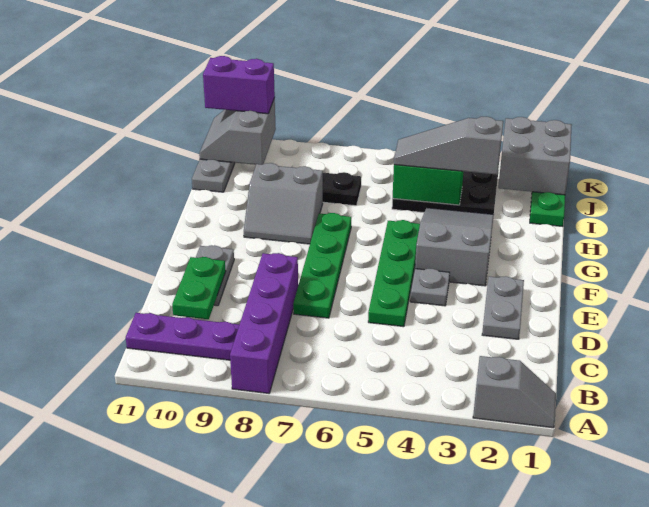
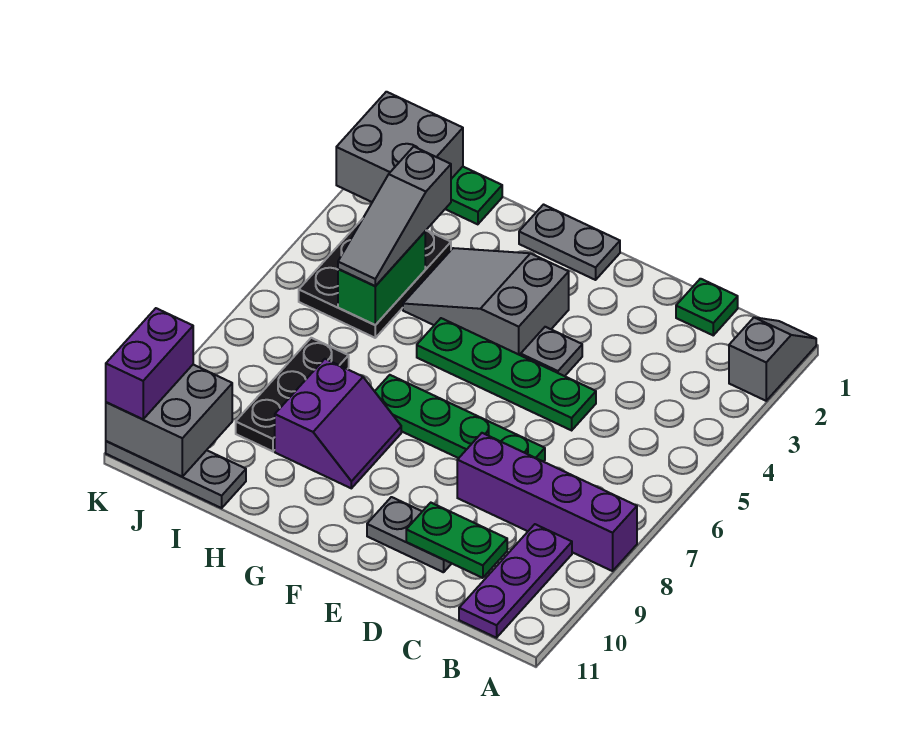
none -> green 1x1 plate [676,279,738,335]
grey 1x2 plate [482,276,524,339] -> grey 1x2 plate moved to [519,205,620,280]
grey 2x2 slope [244,163,323,244] -> purple 2x2 slope [275,359,401,488]
grey 2x2 slope [199,98,276,165] -> grey 2x2 brick [106,365,232,477]

